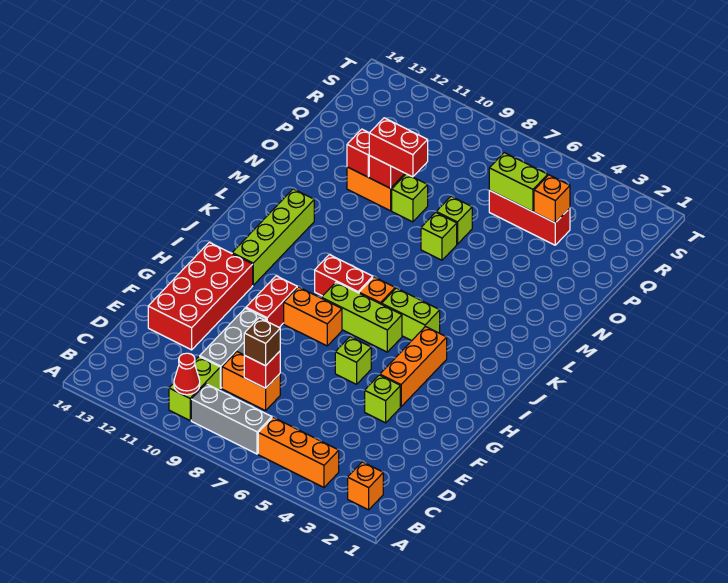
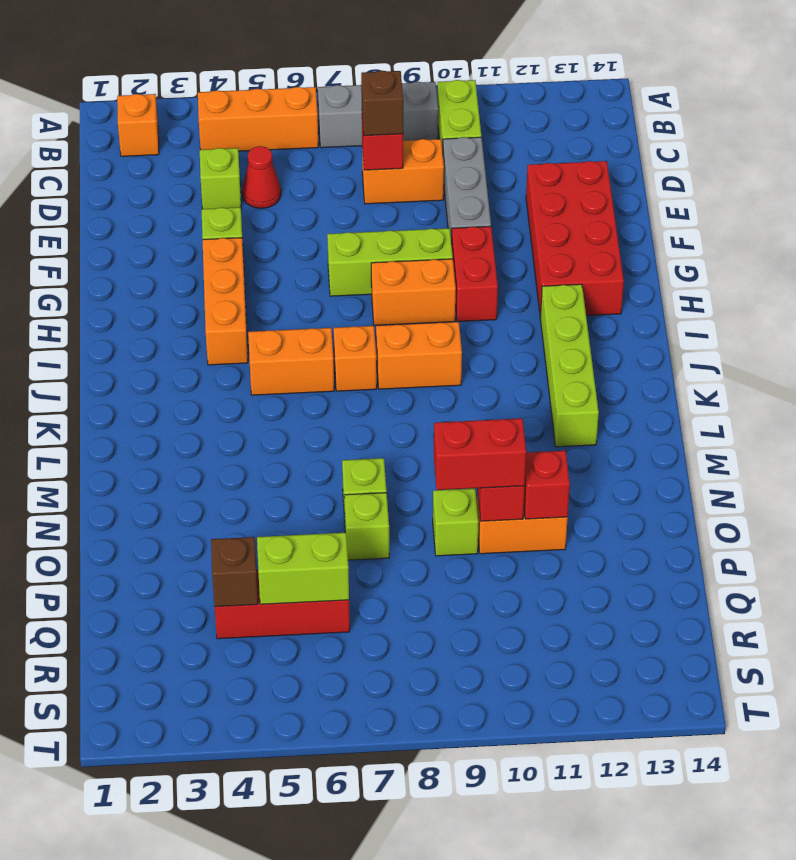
red 1x1 cone [174,353,200,395] -> red 1x1 cone moved to [242,146,281,208]
lime 1x1 brick [335,337,371,384] -> lime 1x1 brick moved to [200,148,241,209]
lime 1x3 brick [321,282,402,352] -> lime 1x3 brick moved to [327,228,453,296]
lime 1x2 brick [382,288,440,341] -> orange 1x2 brick [248,328,334,395]
red 1x2 brick [315,255,373,296] -> orange 1x2 brick [376,322,462,389]
orange 1x1 brick [534,175,570,223] -> brown 1x1 brick [211,537,258,607]

